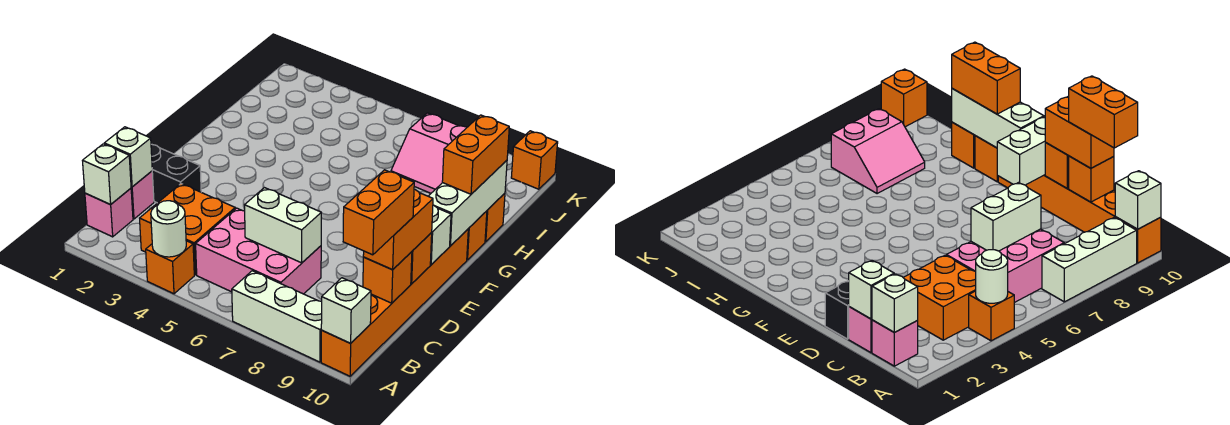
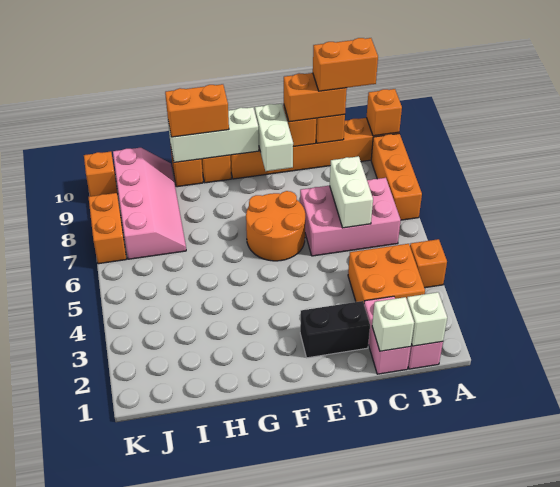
white 1x1 round brick [151,201,186,257] -> none
white 1x3 brick [232,271,322,362] -> orange 1x3 brick [371,134,422,220]
white 1x1 brick [321,278,371,343] -> orange 1x1 brick [366,89,402,136]
pink 2x3 brick [196,208,321,294] -> pink 2x3 brick turned to [300,178,401,256]
pink 1x1 brick [131,171,154,219] -> pink 1x2 brick [364,296,411,374]
black 1x2 brick [151,144,201,203] -> black 1x2 brick turned to [300,301,370,358]
none -> orange 2x2 round brick [246,191,305,261]
pink 2x2 slope [391,113,467,193] -> pink 2x4 slope [113,148,186,259]
none -> orange 1x2 brick [89,193,126,264]

